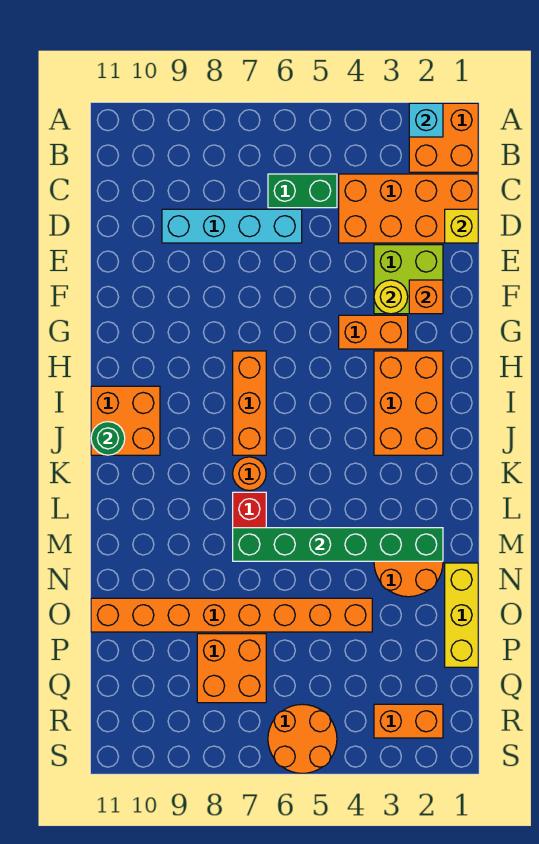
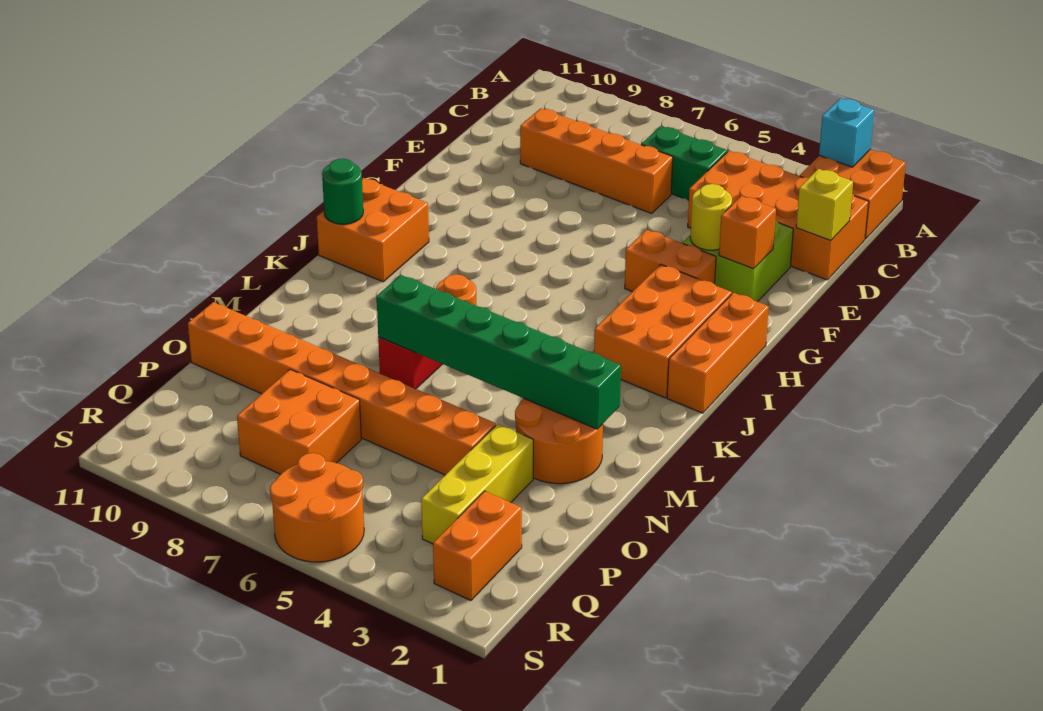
cyan 1x4 brick [162,209,302,243] -> orange 1x4 brick [520,108,673,213]
orange 1x3 brick [233,351,266,455] -> orange 1x3 brick moved to [667,293,769,413]
yellow 1x3 brick [445,563,478,667] -> yellow 1x3 brick moved to [421,424,533,544]
orange 1x2 brick [374,704,443,738] -> orange 1x2 brick turned to [433,491,522,601]

